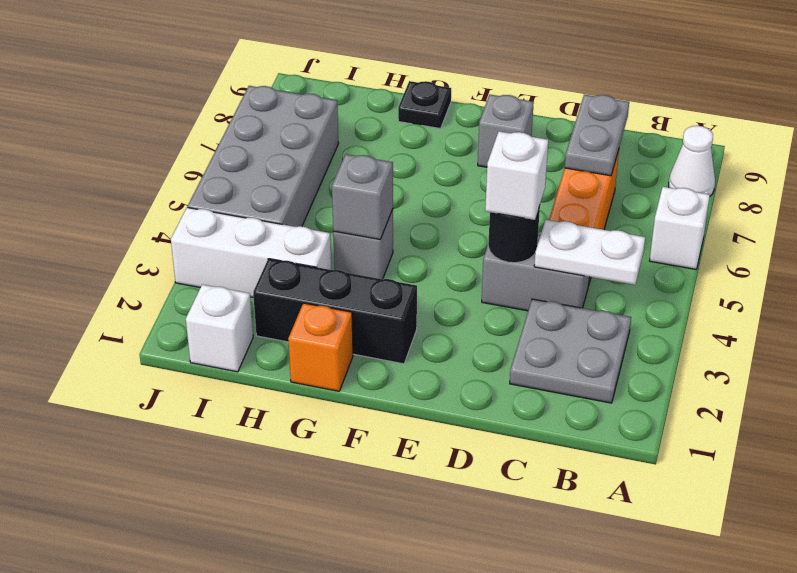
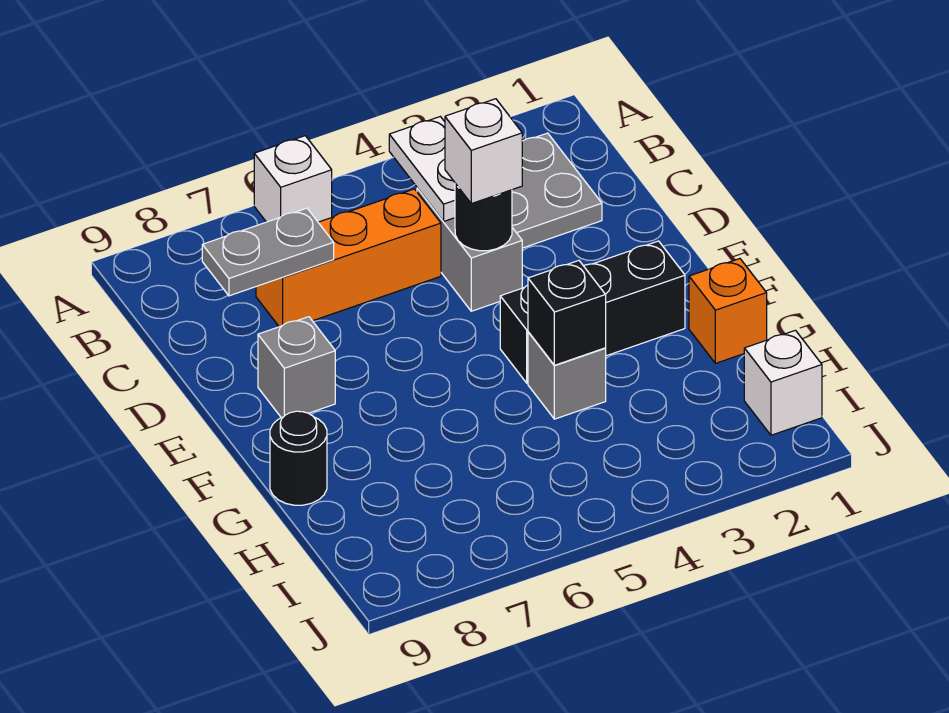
white 1x1 cone [669,126,715,196] -> none
black 1x3 brick [253,259,417,364] -> black 1x3 brick turned to [500,241,685,383]
grey 1x1 brick [332,154,393,239] -> black 1x1 brick [528,261,606,365]
black 1x1 plate [398,81,451,129] -> black 1x1 round brick [270,411,327,505]
white 1x3 brick [171,207,331,297] -> none
grey 2x4 brick [188,86,339,227] -> none

